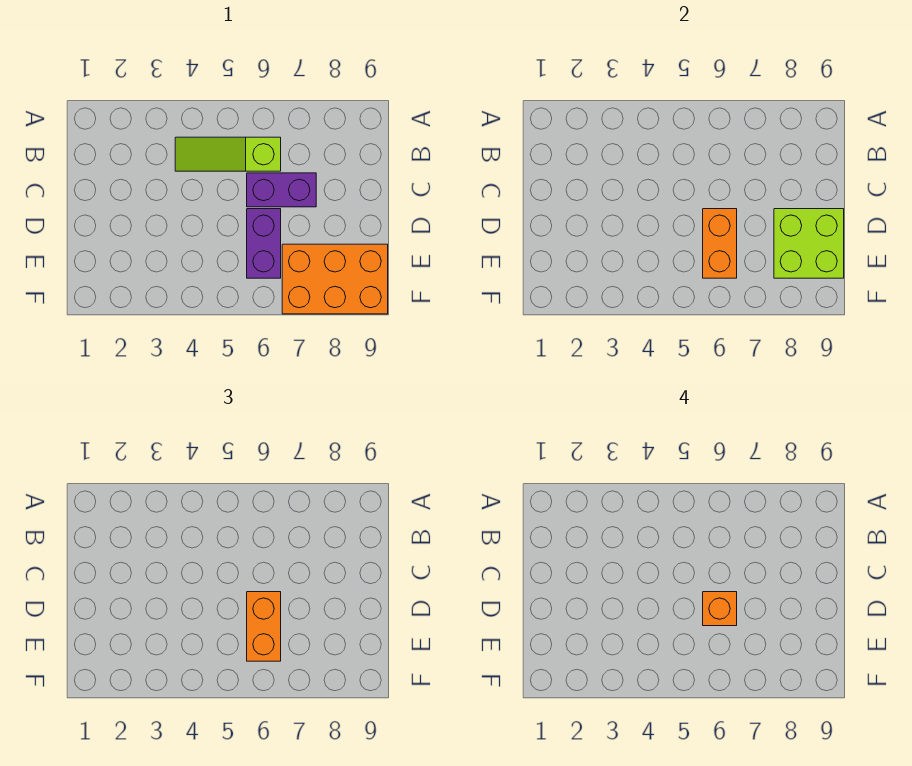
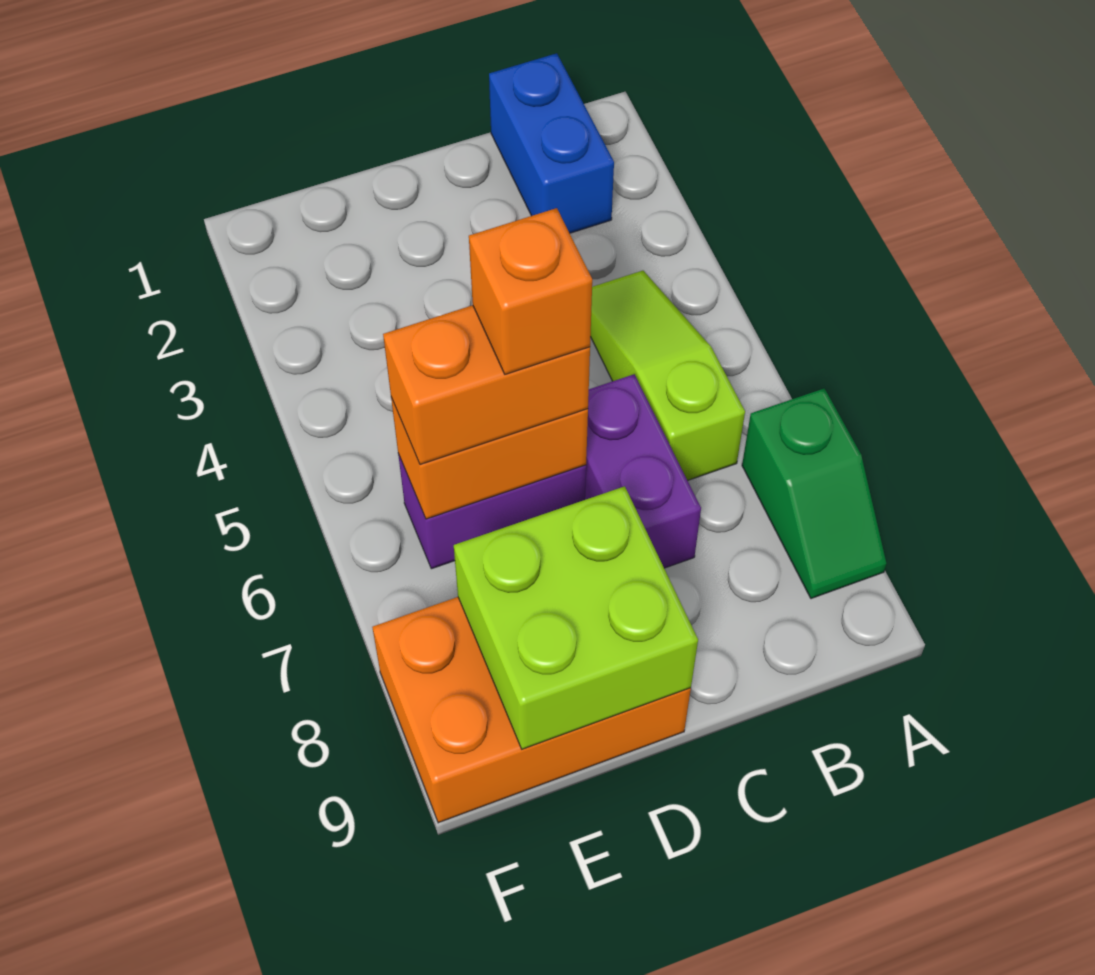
none -> green 1x2 slope [742,388,886,599]
none -> blue 1x2 brick [489,53,614,233]
orange 2x3 brick [282,244,388,314] -> orange 2x3 brick turned to [372,597,691,823]

